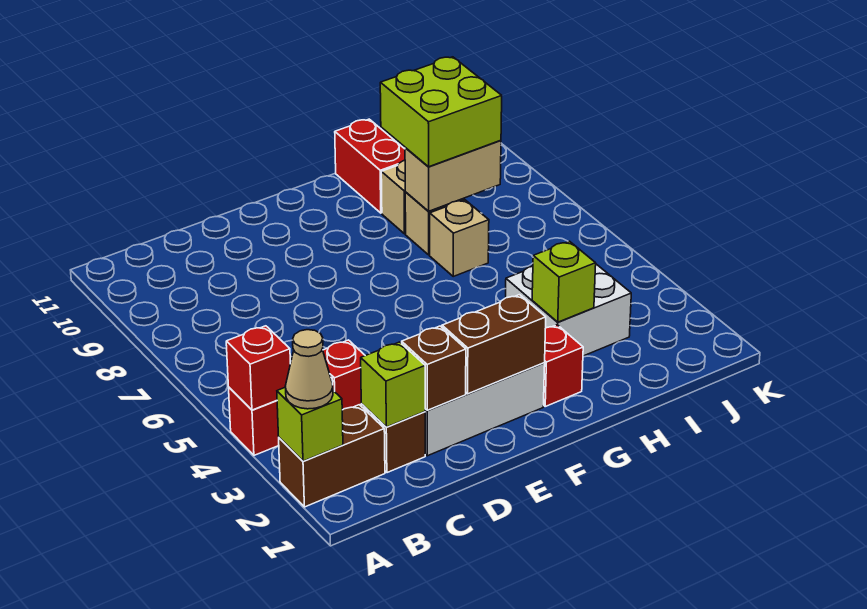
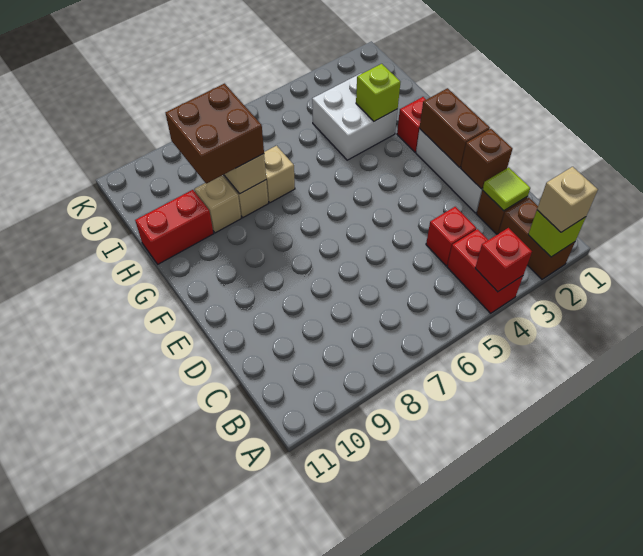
tan 1x1 cone [286,330,333,409] -> tan 1x1 brick [537,167,598,232]
lime 1x1 brick [361,342,425,427] -> lime 1x1 tile [483,167,530,211]
lime 2x2 brick [380,57,502,167] -> brown 2x2 brick [165,84,264,184]

